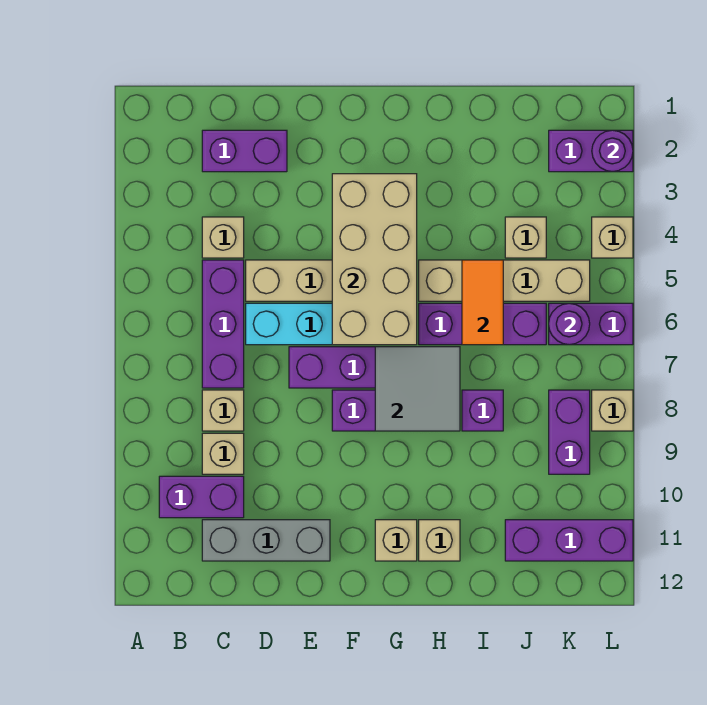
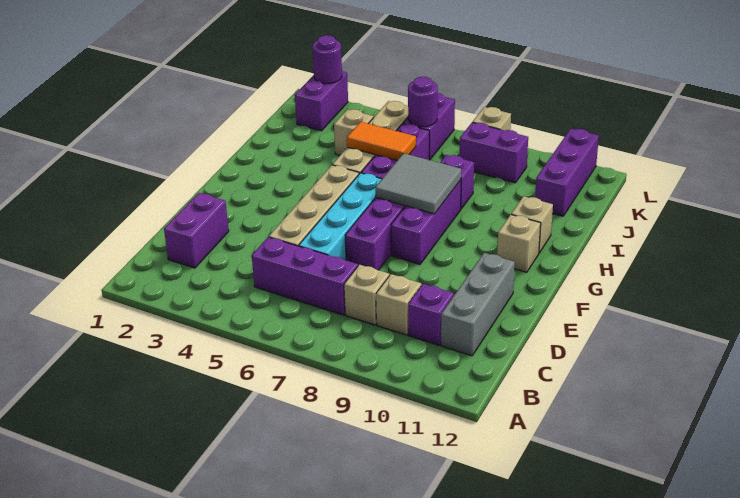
purple 1x2 brick [159,476,244,518] -> purple 1x1 brick [408,284,454,345]
tan 1x1 brick [202,217,244,258] -> none
tan 2x4 brick [332,174,417,345] -> none
tan 1x1 brick [592,217,633,258] -> none

